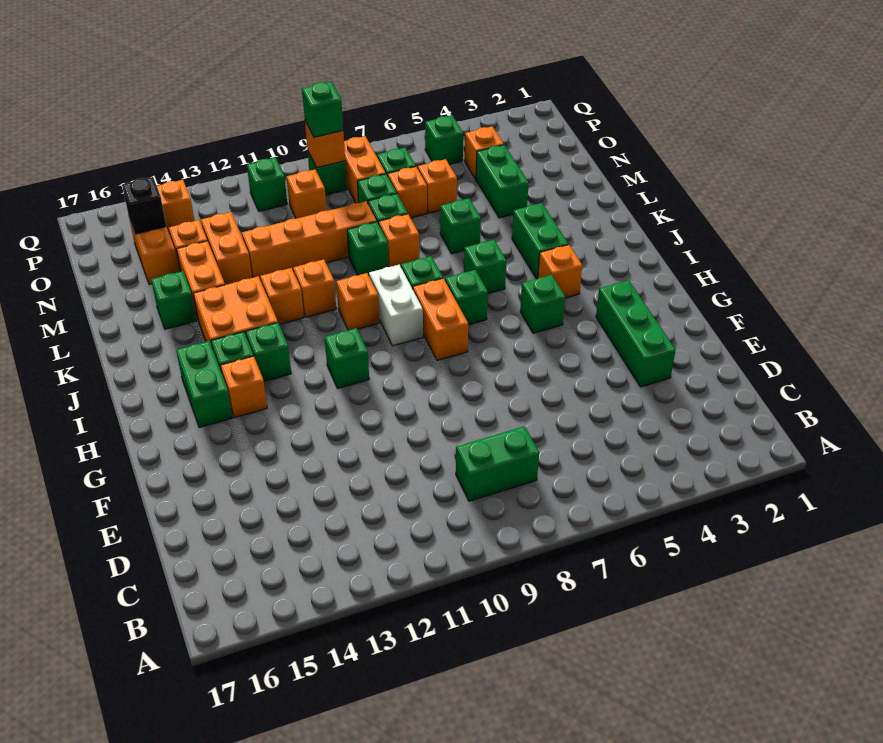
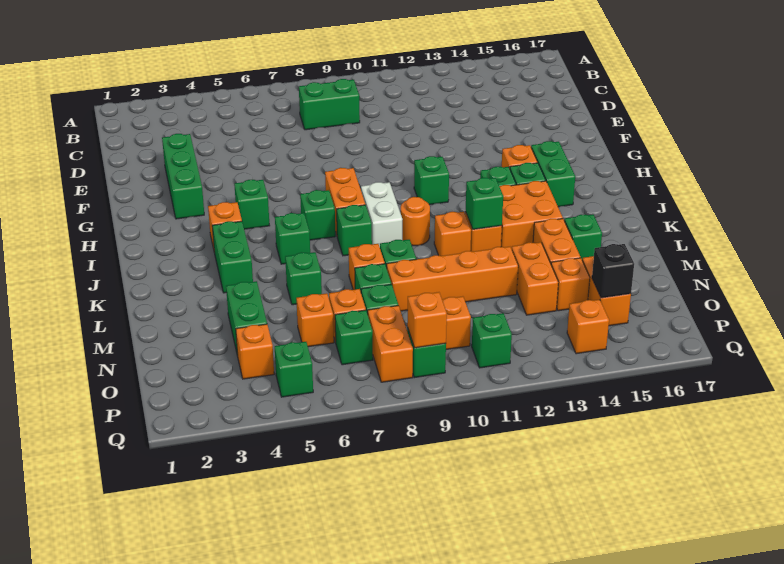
orange 1x1 brick [336,273,379,330] -> orange 1x1 round brick [401,197,430,246]
green 1x1 brick [302,82,343,137] -> green 1x1 brick moved to [466,178,503,229]

